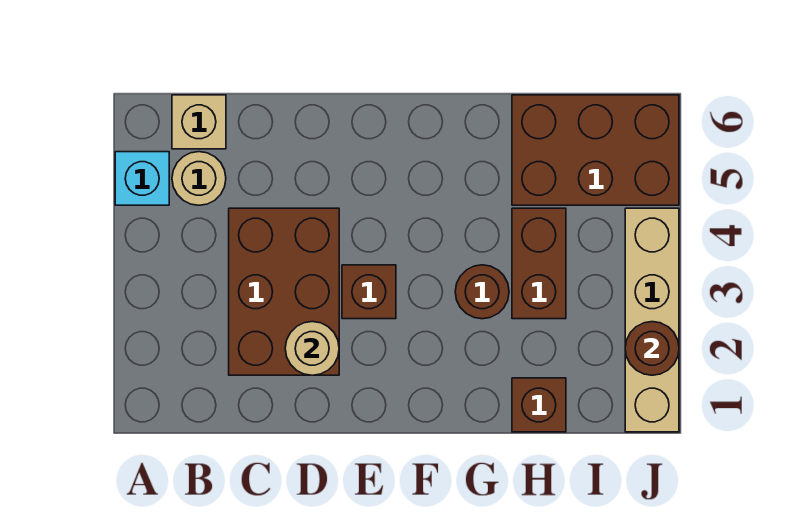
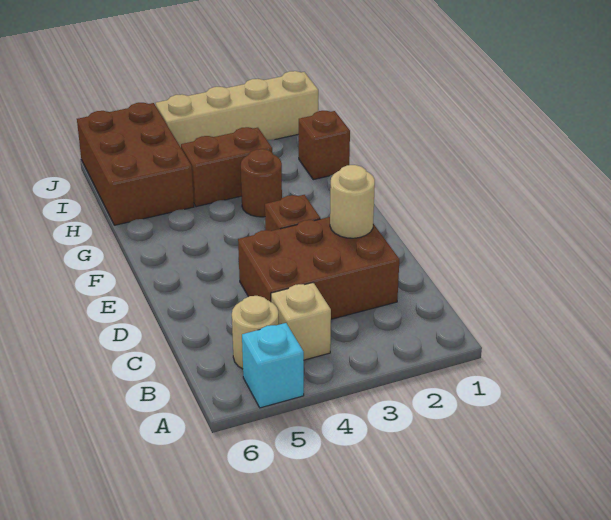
tan 1x1 brick [172,95,226,149] -> tan 1x1 brick moved to [271,283,331,360]
brown 1x1 round brick [625,322,679,375] -> none

